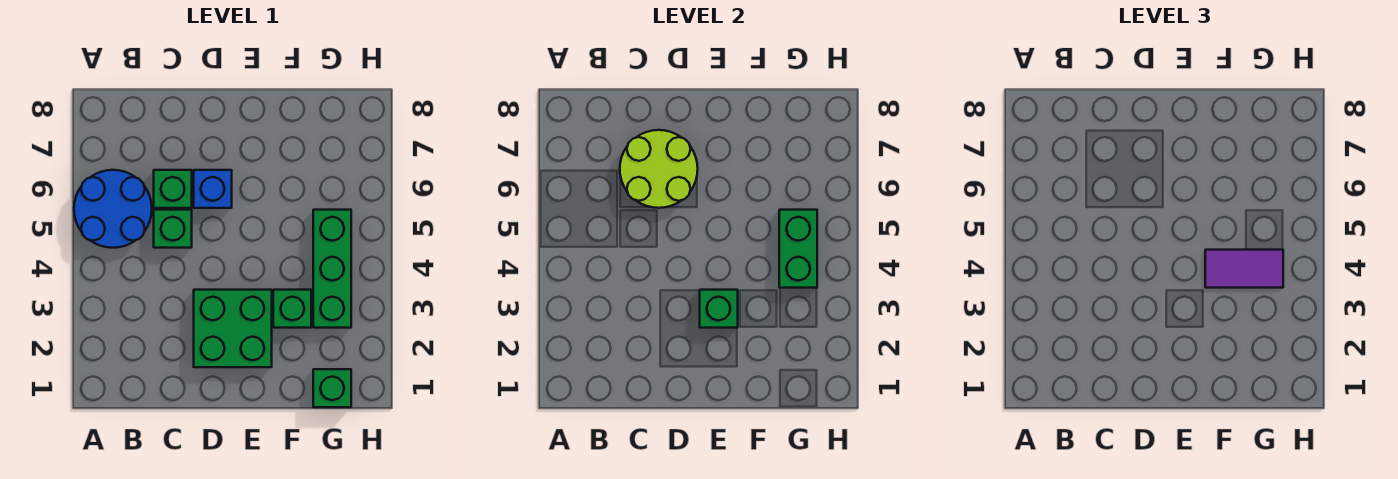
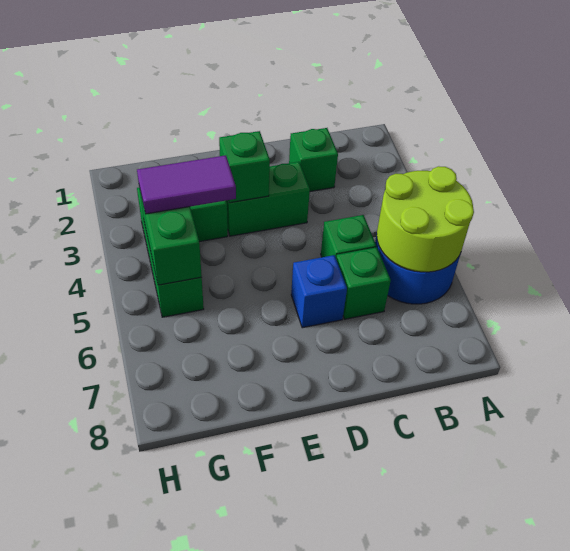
lime 2x2 round brick [620,130,698,208] -> lime 2x2 round brick moved to [377,166,474,272]
green 2x2 brick [194,290,272,367] -> green 1x2 brick [226,162,310,236]
green 1x1 brick [313,369,351,407] -> green 1x1 brick moved to [289,128,338,191]

